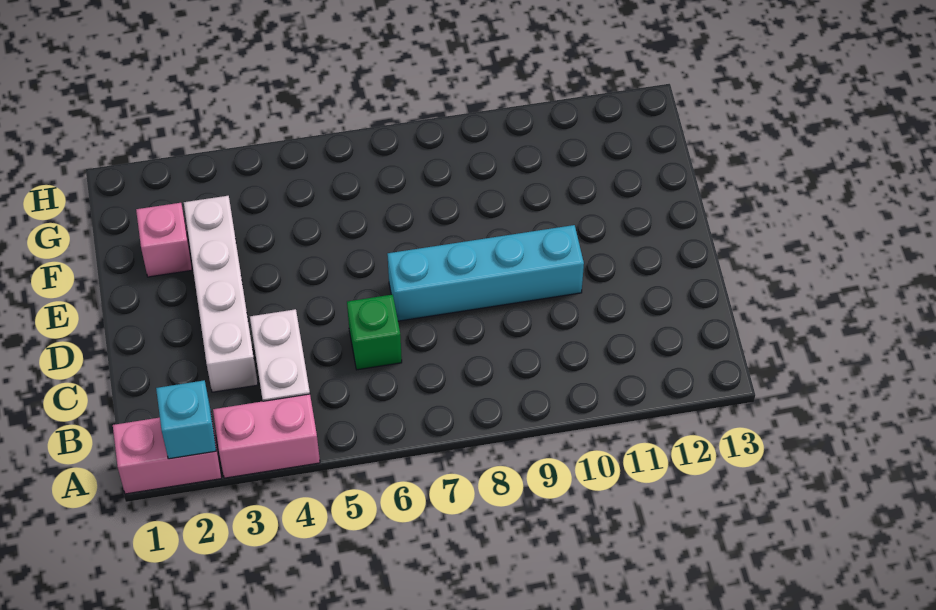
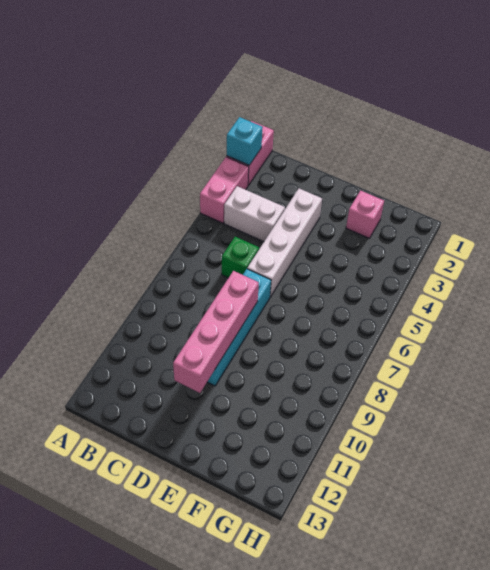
white 1x4 brick [184,196,258,392] -> white 1x4 brick turned to [247,188,322,297]
none -> pink 1x4 brick [173,271,259,393]

